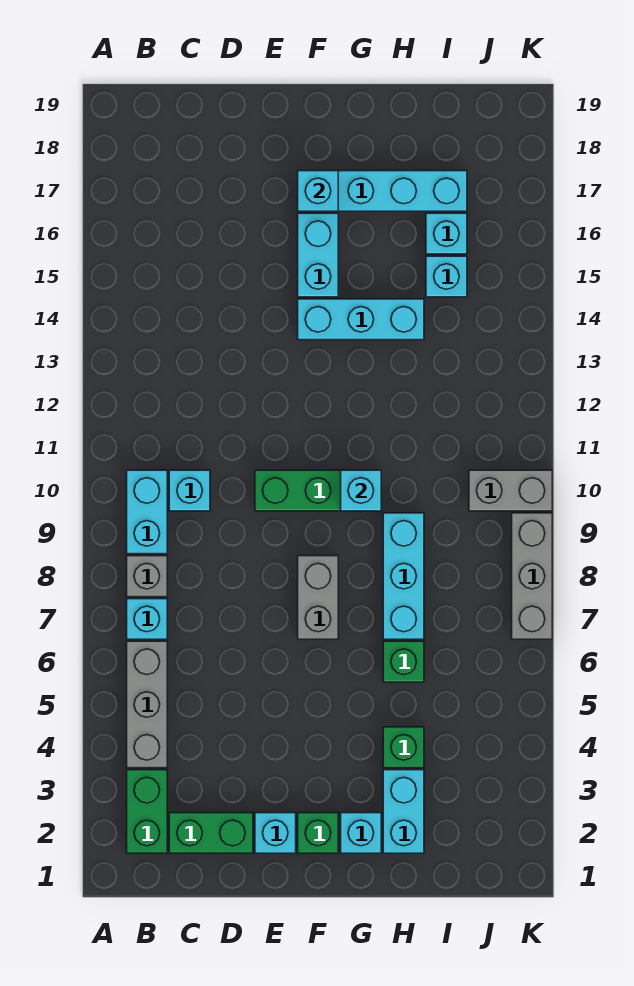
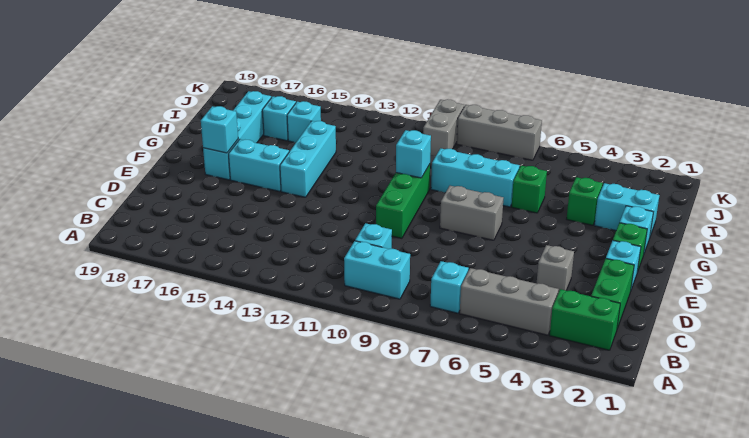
grey 1x1 brick [127,556,167,597] -> grey 1x1 brick moved to [537,245,574,293]

